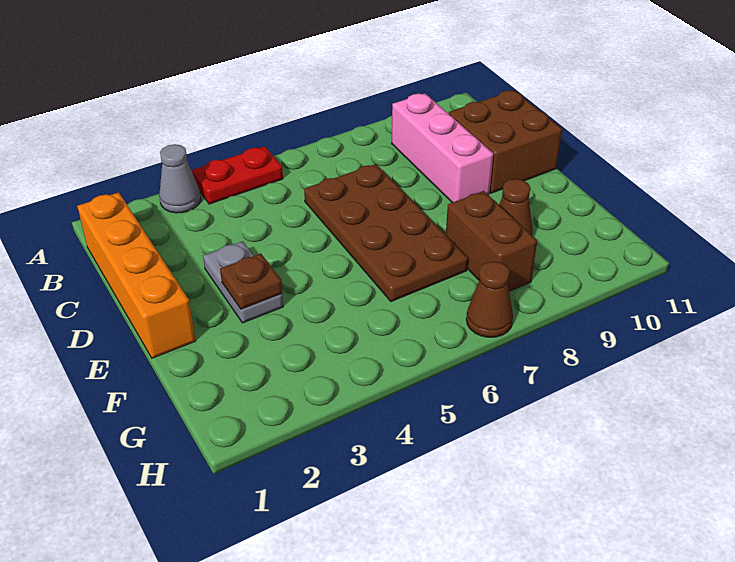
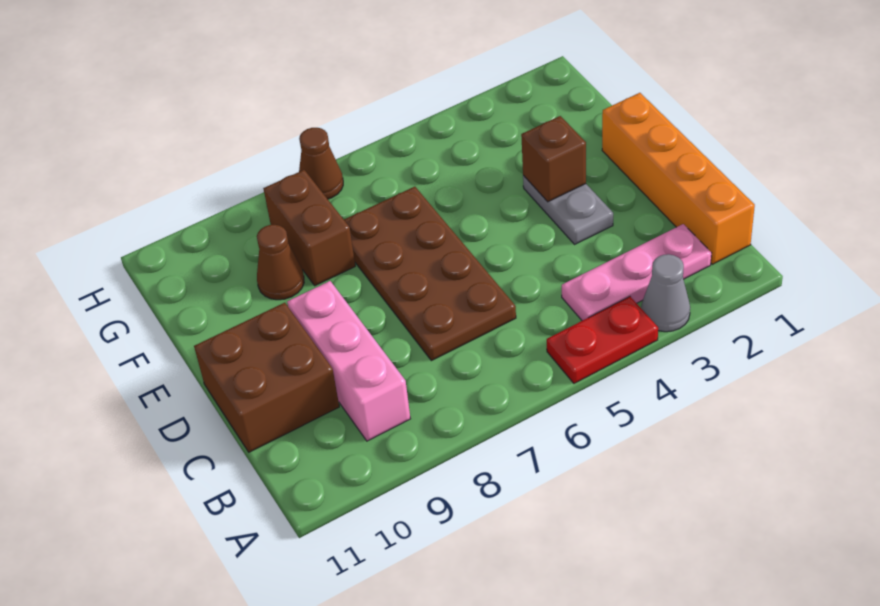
none -> pink 1x3 plate [562,224,711,321]
brown 1x1 plate [220,254,282,309] -> brown 1x1 brick [521,116,586,202]

